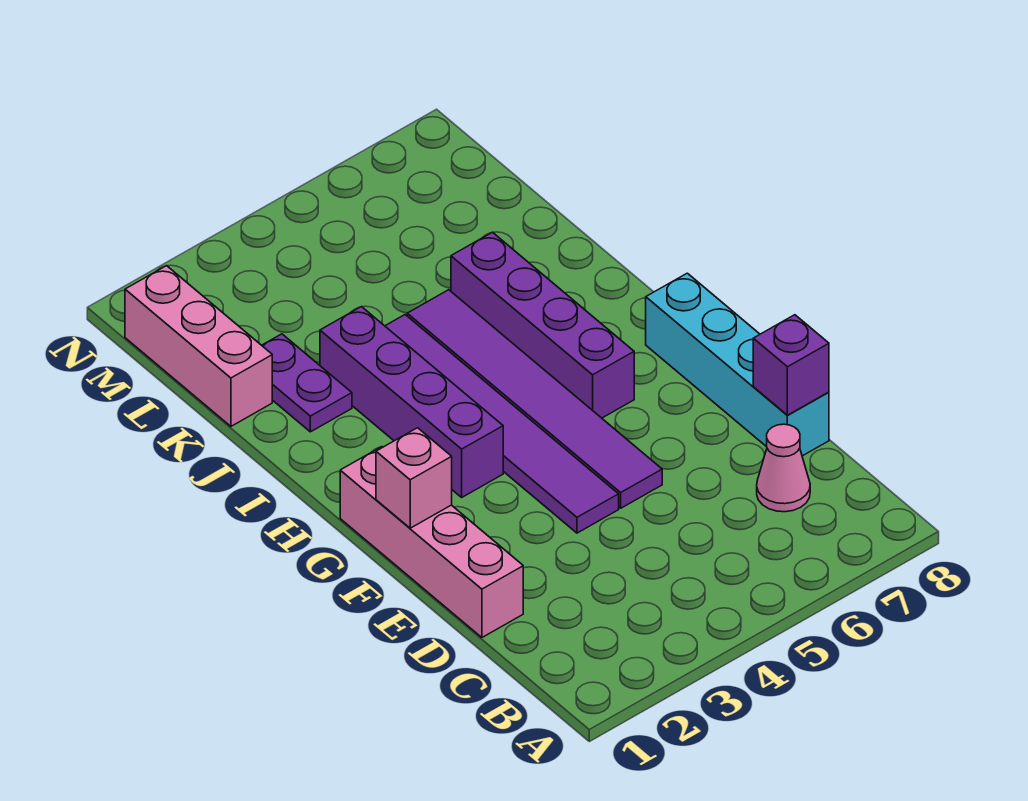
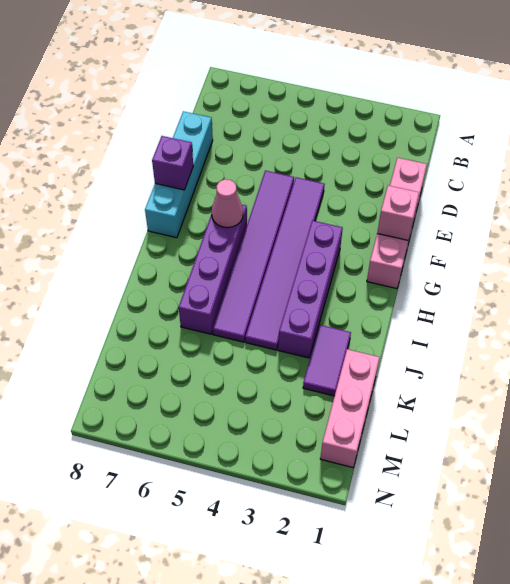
pink 1x1 cone [757,424,810,512] -> pink 1x1 cone moved to [212,179,243,228]
purple 1x1 brick [753,315,829,415] -> purple 1x1 brick moved to [152,136,193,190]
purple 1x2 plate [262,334,352,432] -> purple 1x2 tile [303,325,351,396]

